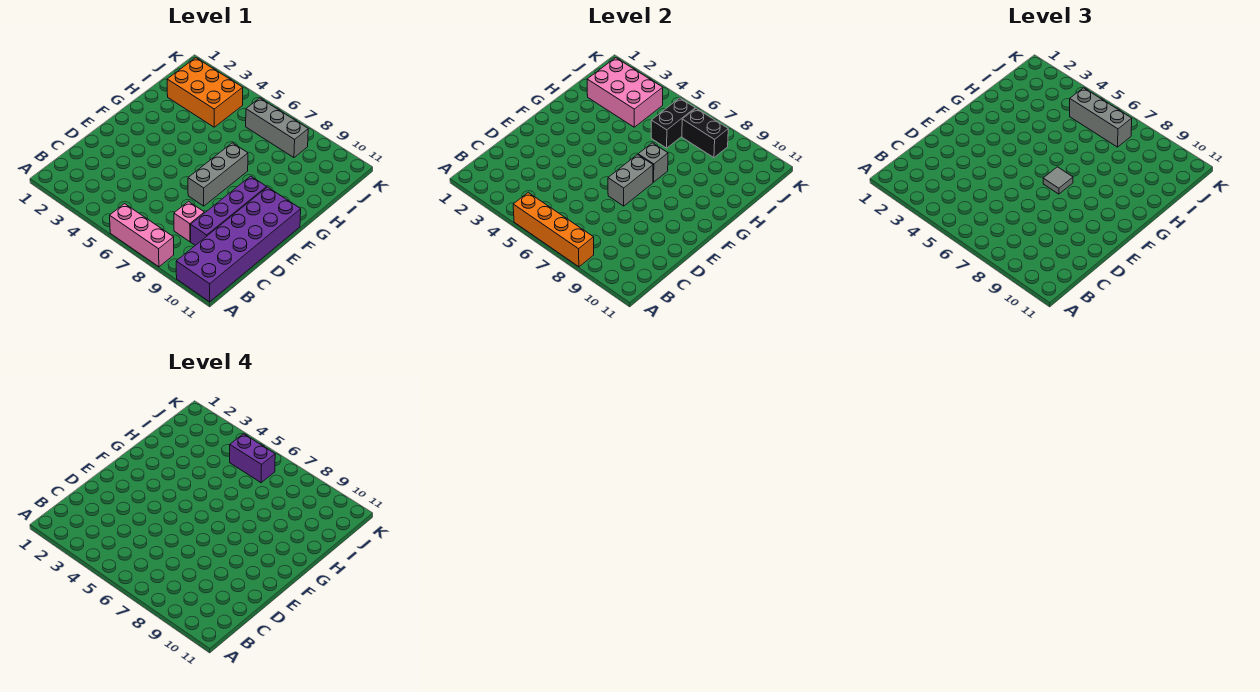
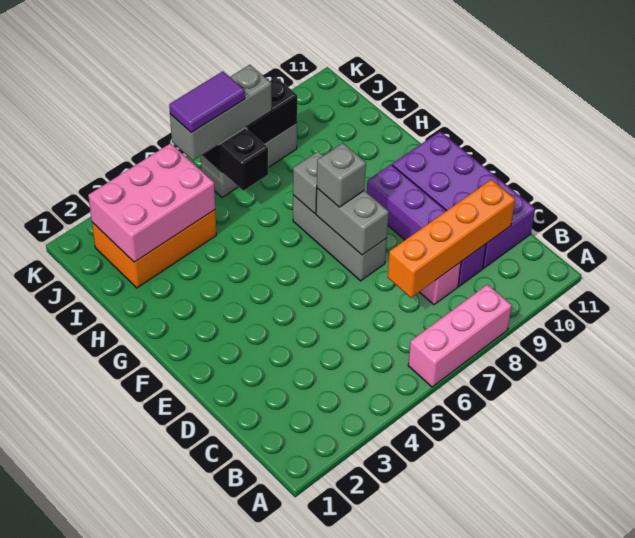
orange 1x4 brick [513,193,594,267] -> orange 1x4 brick moved to [387,180,515,298]
purple 2x6 brick [176,187,301,302] -> purple 2x4 brick [392,131,535,268]
grey 1x1 tile [1043,167,1073,194] -> grey 1x1 brick [317,143,366,207]
purple 1x2 brick [230,434,275,483] -> purple 1x2 tile [169,71,245,132]

